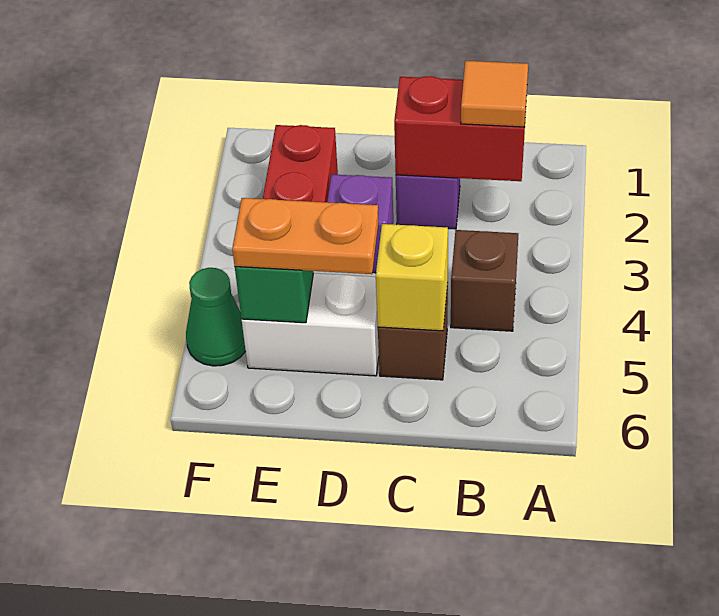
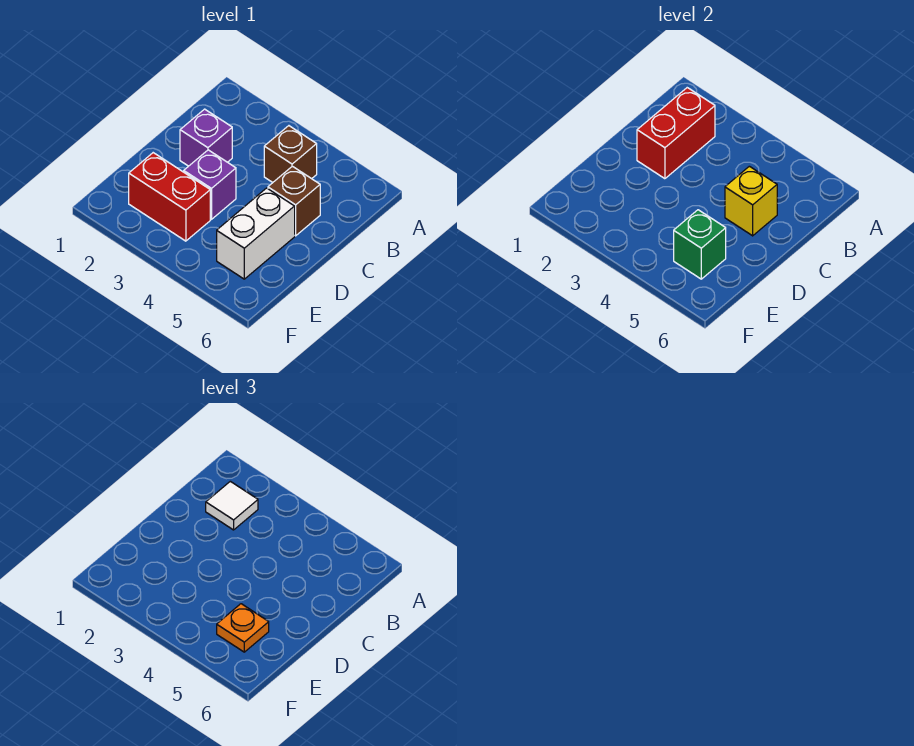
orange 1x1 tile [461,61,528,127] -> white 1x1 tile [206,481,258,530]
orange 1x2 plate [232,198,378,274] -> orange 1x1 plate [217,604,269,652]
green 1x1 cone [186,268,246,366] -> none

